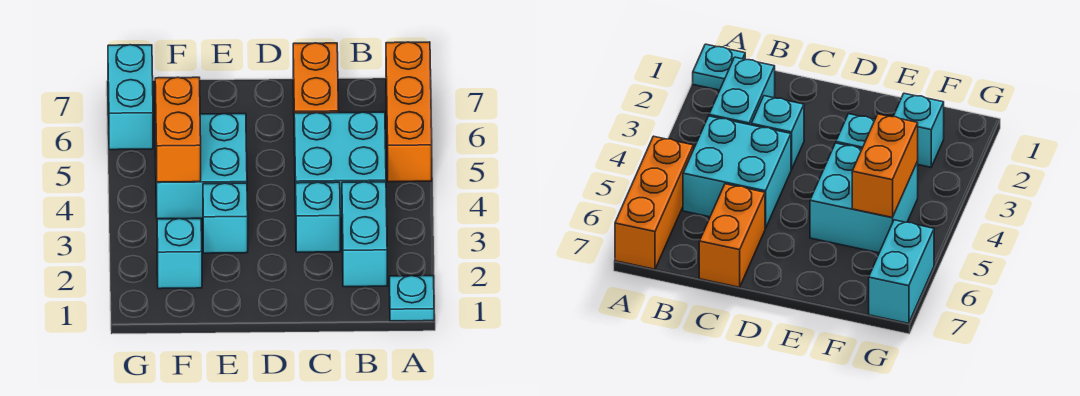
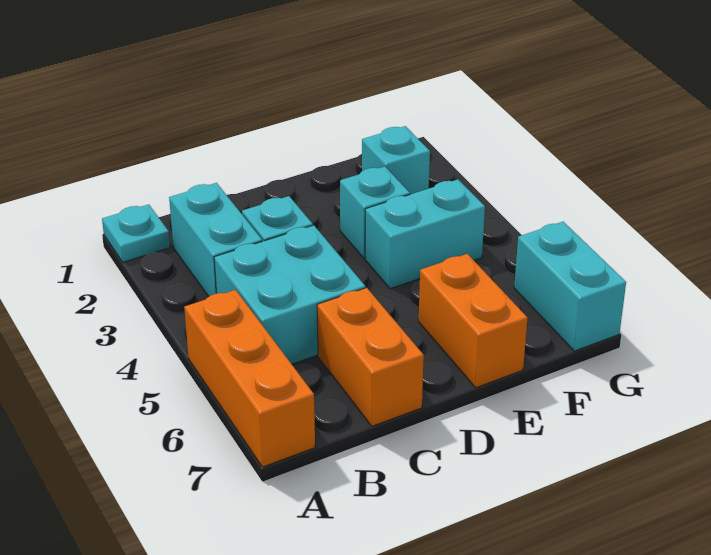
cyan 2x2 brick [155,114,247,219] -> cyan 1x2 brick [365,179,485,289]
orange 1x2 brick [155,77,201,182] -> orange 1x2 brick moved to [419,254,527,388]

